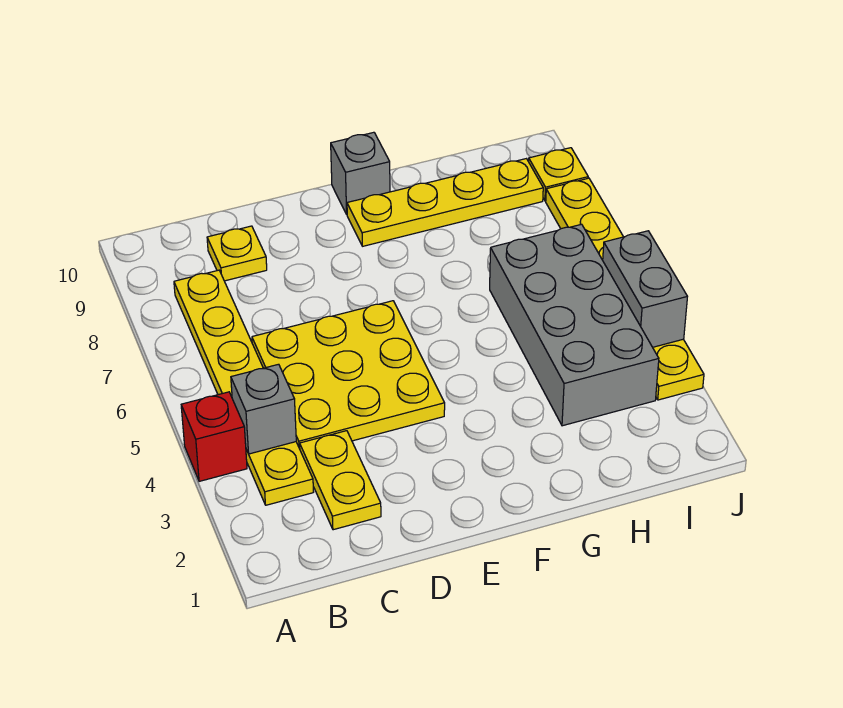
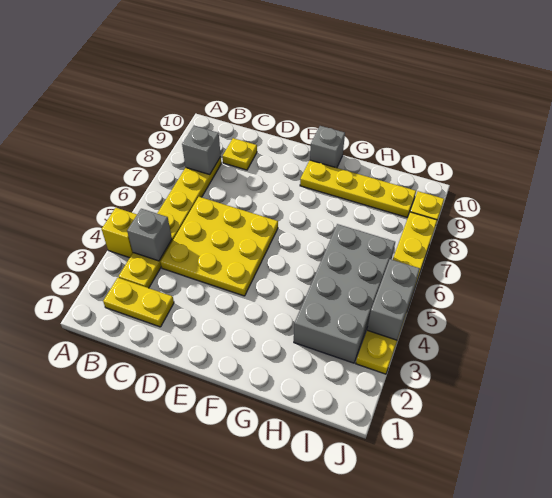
red 1x1 brick [181,392,247,481] -> yellow 1x1 brick [102,208,137,258]
none -> grey 1x1 brick [182,126,221,174]
yellow 1x2 plate [300,431,381,530] -> yellow 1x2 plate turned to [103,278,174,327]

